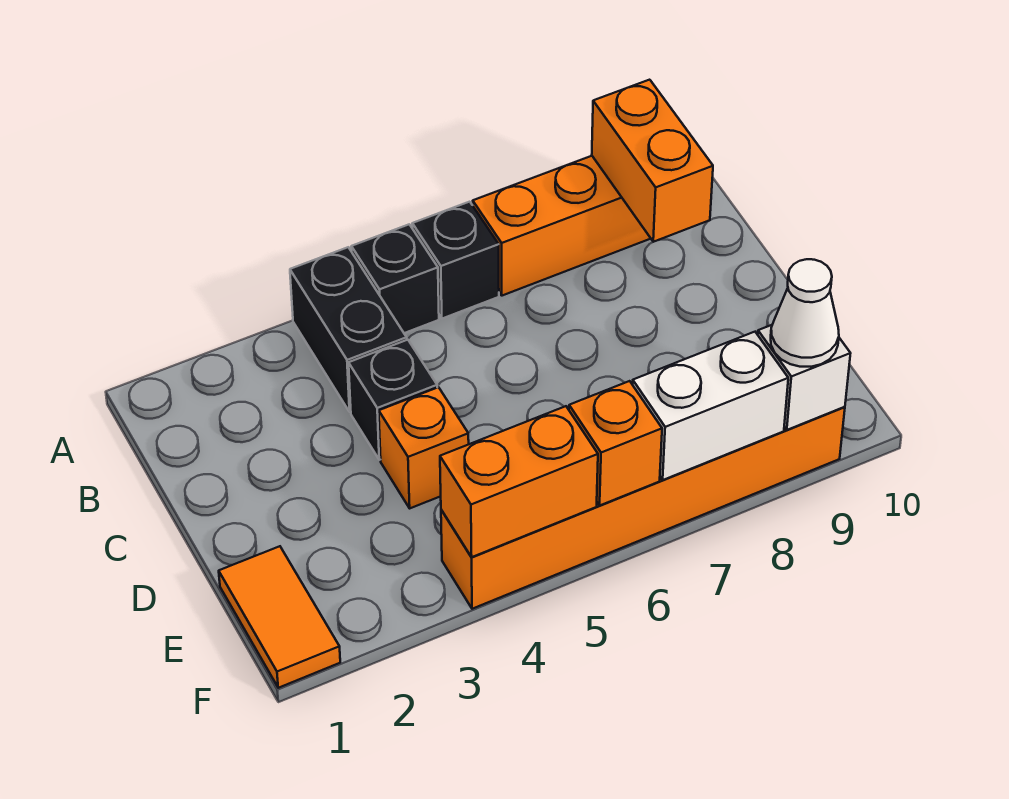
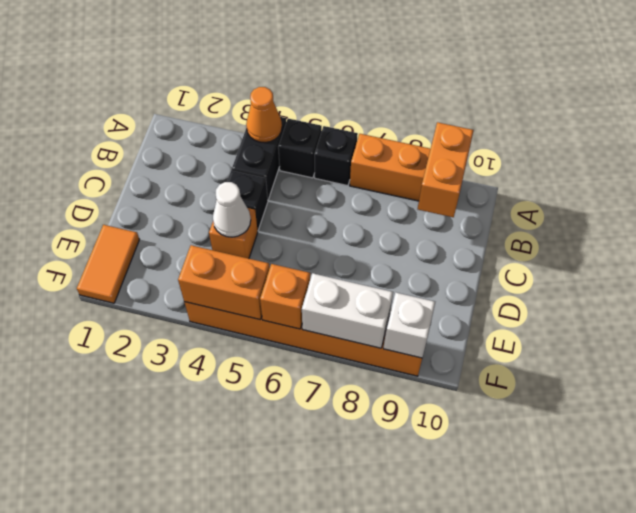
none -> orange 1x1 cone [246,87,282,143]
white 1x1 cone [771,259,839,367] -> white 1x1 cone moved to [213,182,251,237]

